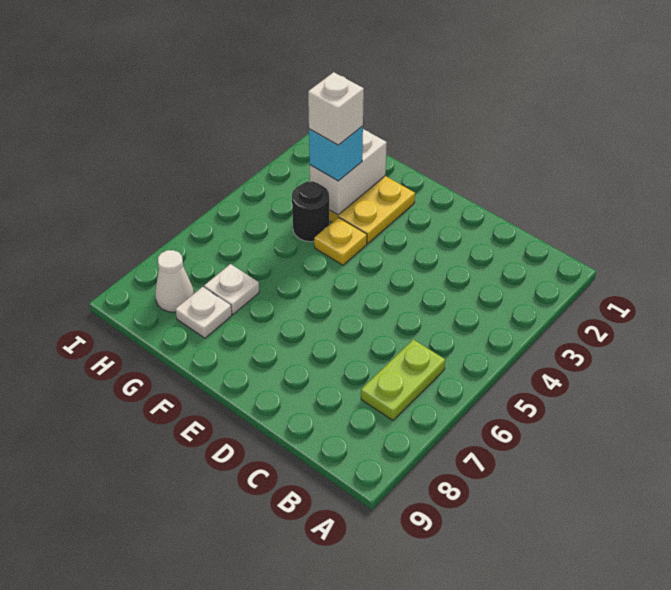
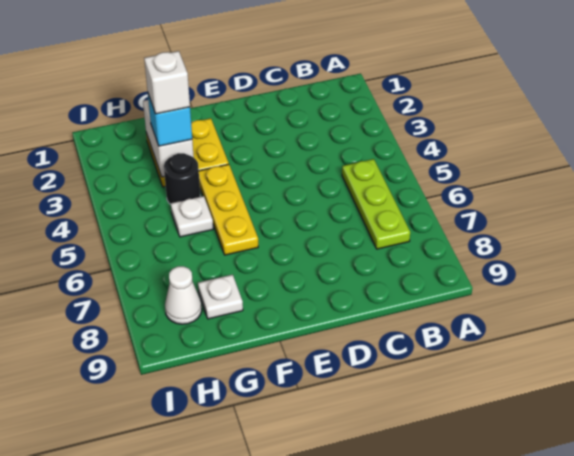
lime 1x2 plate [361,339,445,420] -> lime 1x3 plate [342,159,410,249]
yellow 1x1 plate [314,217,367,265] -> yellow 1x3 plate [199,164,258,255]
white 1x1 plate [204,264,259,314] -> white 1x1 plate moved to [171,196,213,237]

